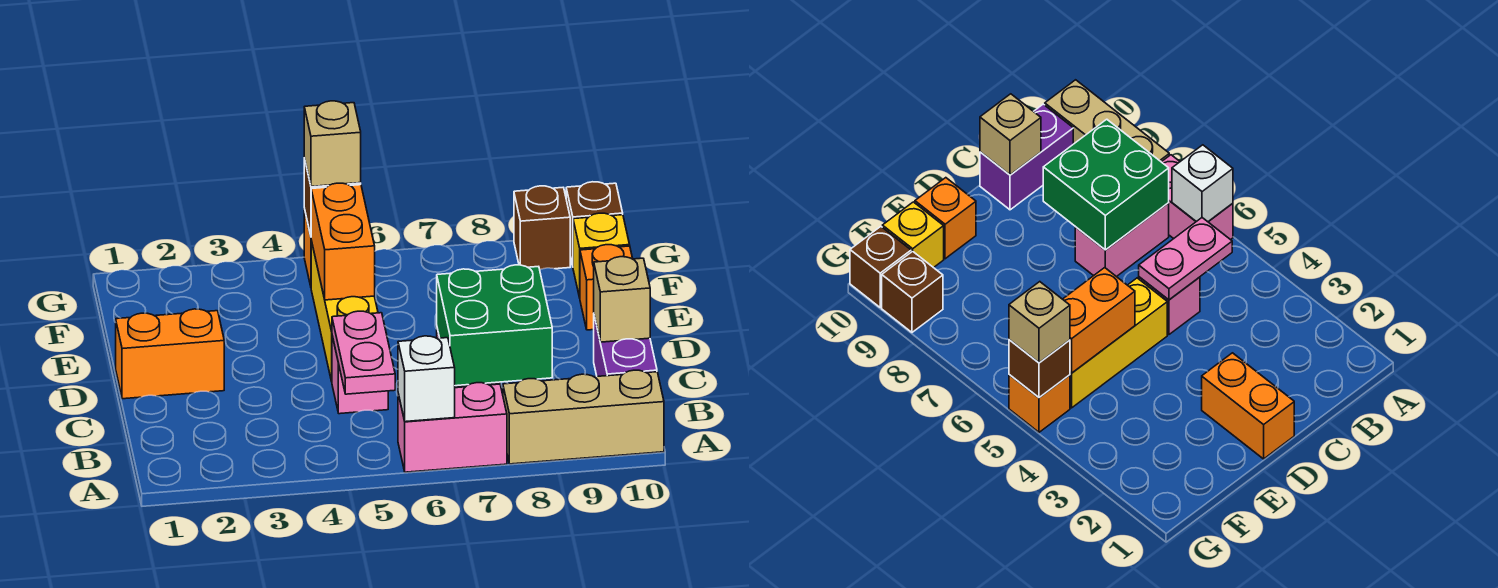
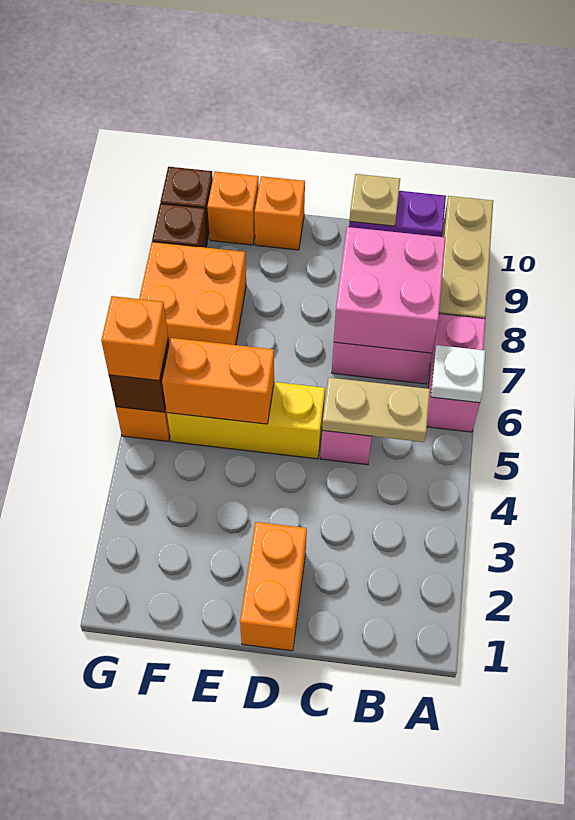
white 1x1 brick [398,336,455,422] -> white 1x1 plate [431,345,485,403]
pink 1x2 plate [332,311,395,394] -> tan 1x2 plate [322,378,430,442]
green 2x2 brick [437,265,552,386] -> pink 2x2 brick [334,227,445,353]
tan 1x1 brick [594,257,650,342] -> tan 1x1 plate [350,174,400,226]
none -> orange 2x2 brick [139,242,246,345]
yellow 1x1 brick [573,213,630,298] -> orange 1x1 brick [207,171,259,245]
tan 1x1 brick [304,101,361,187] -> orange 1x1 brick [101,296,168,381]

